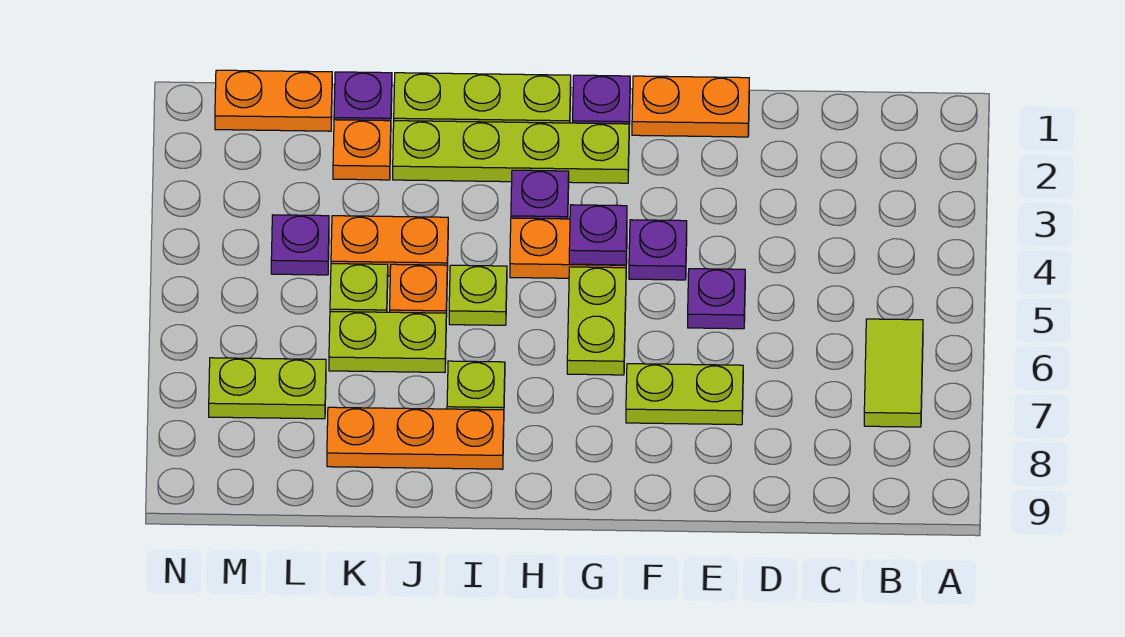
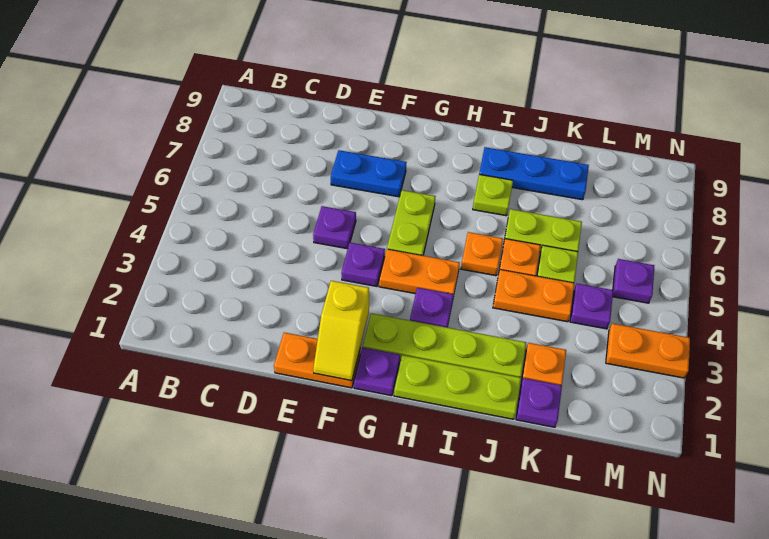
lime 1x2 tile [864,319,923,427] -> none
lime 1x2 plate [626,364,743,425] -> blue 1x2 plate [331,150,407,197]
none -> yellow 1x2 slope [313,281,369,381]
purple 1x1 plate [569,205,627,265] -> purple 1x1 plate moved to [613,259,654,303]
lime 1x1 plate [449,265,507,325] -> orange 1x1 plate [461,232,503,276]
orange 1x3 plate [327,407,504,469] -> blue 1x3 plate [479,147,589,200]
orange 1x2 plate [215,70,332,131] -> orange 1x2 plate moved to [606,323,690,378]
lime 1x2 plate [209,358,326,419] -> none

